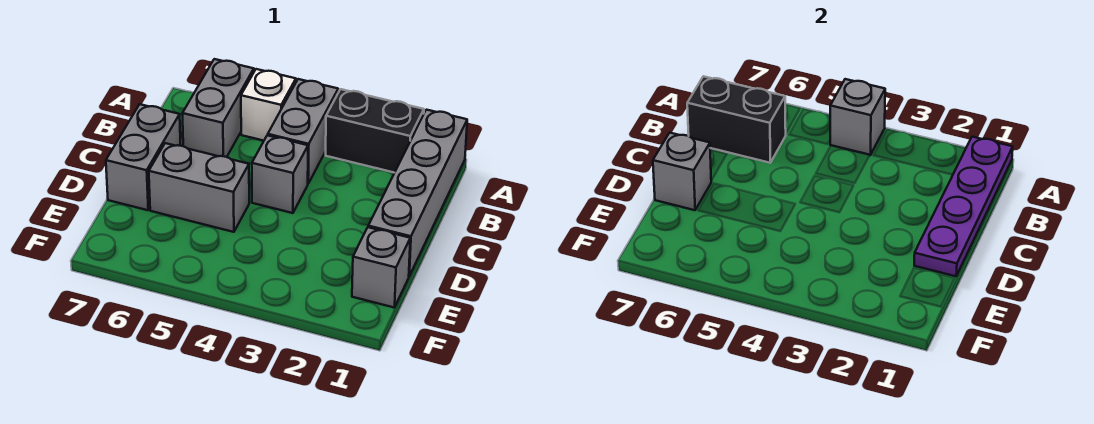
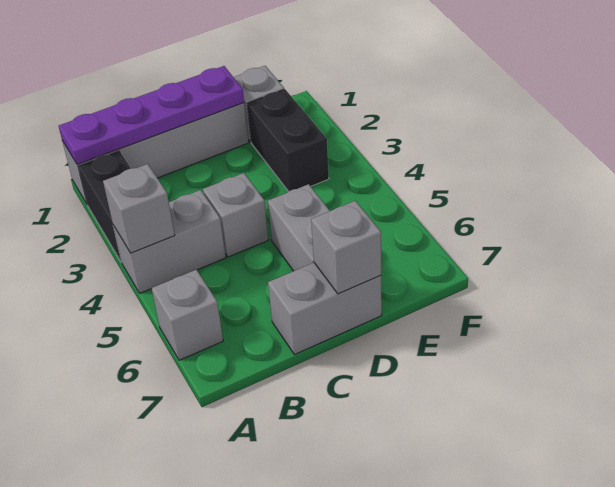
white 1x1 brick [241,69,296,141] -> none
grey 1x2 brick [182,59,254,157] -> grey 1x1 brick [152,270,223,360]
black 1x2 brick [687,76,786,163] -> black 1x2 brick moved to [247,89,329,192]

